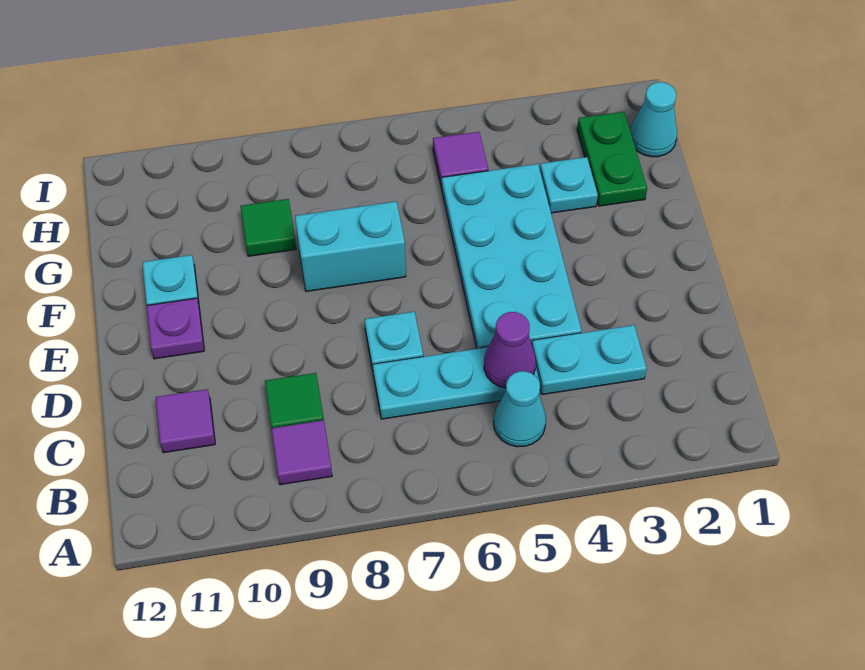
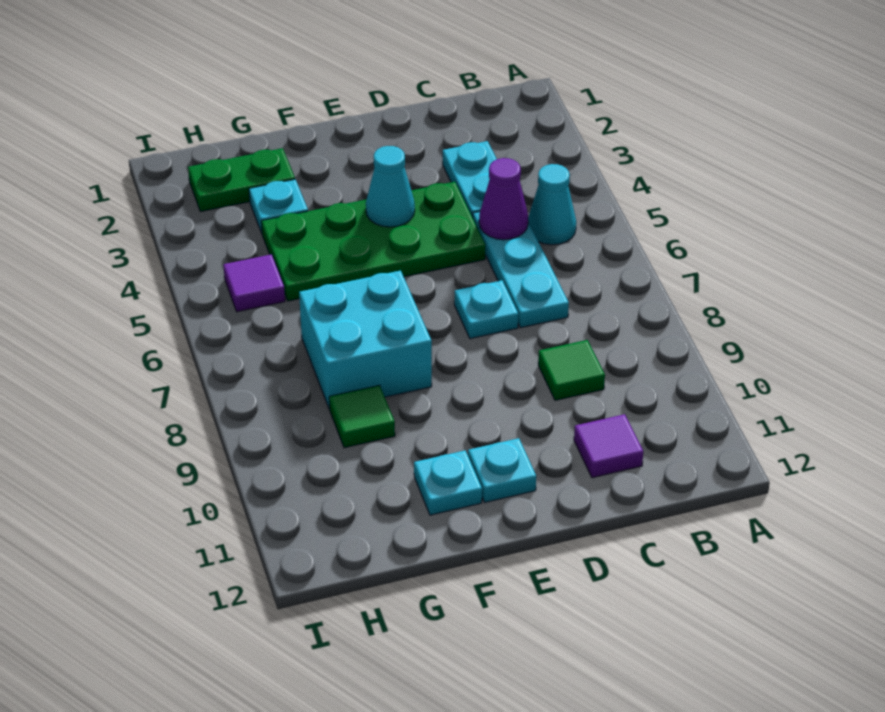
purple 1x1 tile [271,420,332,485] -> none
cyan 2x4 plate [442,164,582,349] -> green 2x4 plate [261,182,485,301]
purple 1x1 plate [147,298,204,359] -> cyan 1x1 plate [468,438,536,503]
cyan 1x2 brick [295,201,406,291] -> cyan 2x2 brick [299,271,432,409]
cyan 1x1 cone [630,82,677,157] -> cyan 1x1 cone moved to [366,146,415,227]

